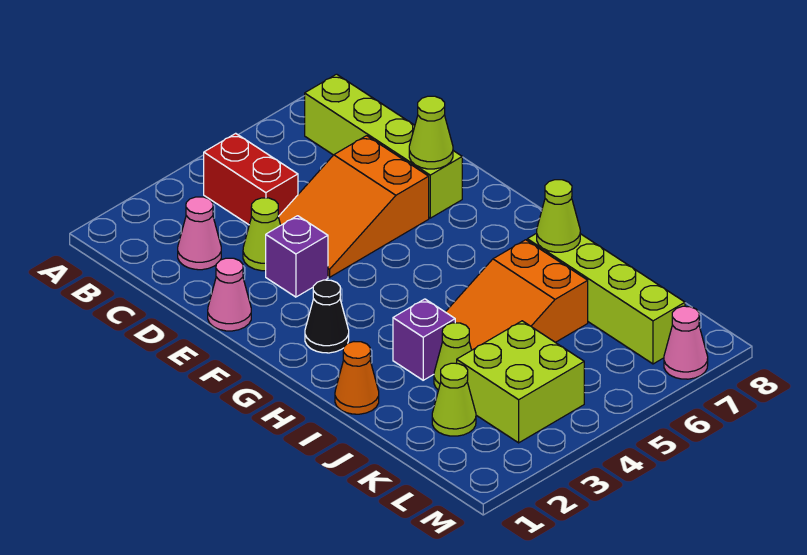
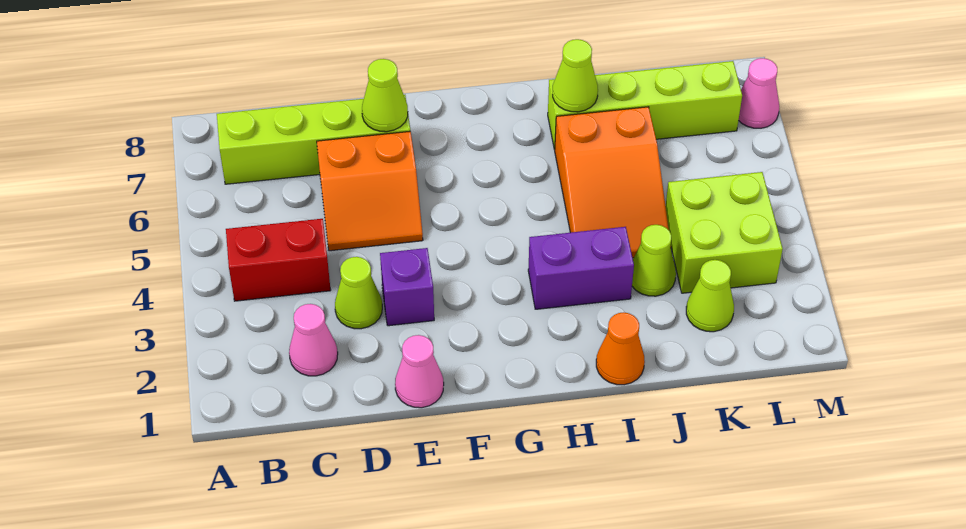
orange 2x3 slope [278,136,429,277] -> orange 2x2 slope [317,131,423,251]
black 1x1 cone [305,280,349,353] -> none
purple 1x1 brick [393,299,455,380] -> purple 1x2 brick [528,227,634,309]

